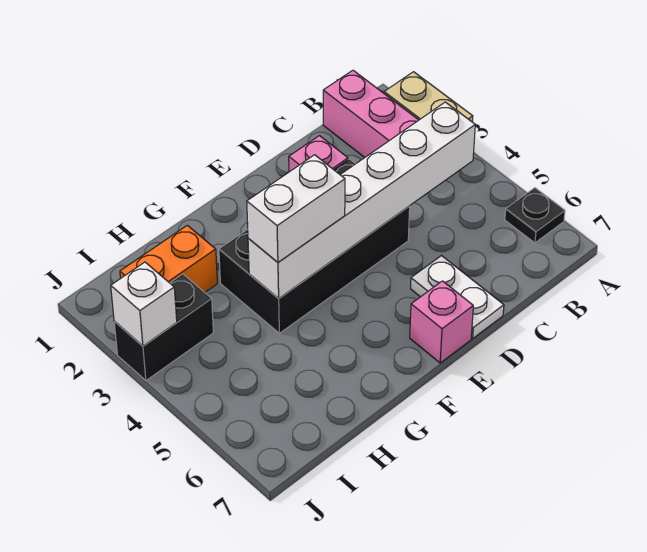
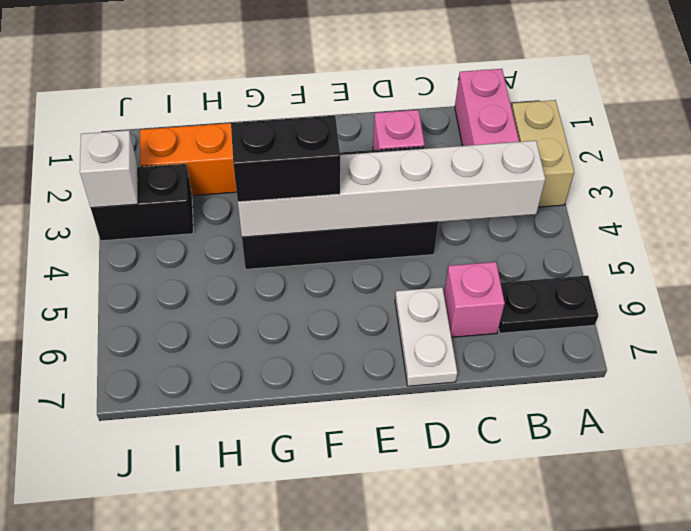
black 1x1 plate [505,188,565,243] -> black 1x2 plate [499,276,598,333]
pink 1x1 brick [410,281,473,363] -> pink 1x1 brick moved to [444,262,505,337]
white 1x2 brick [247,155,345,262] -> black 1x2 brick [231,116,340,202]

